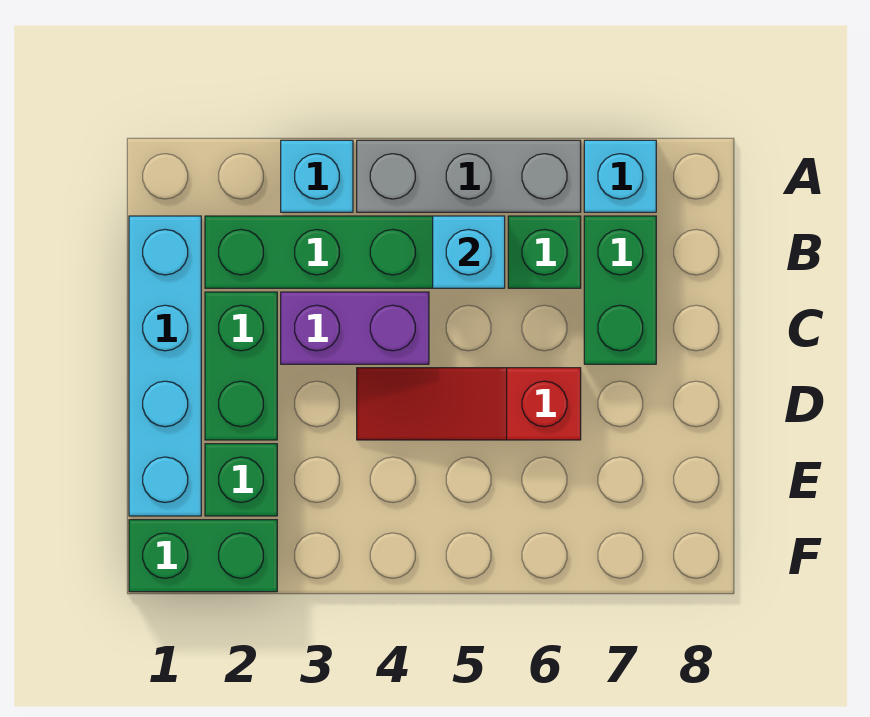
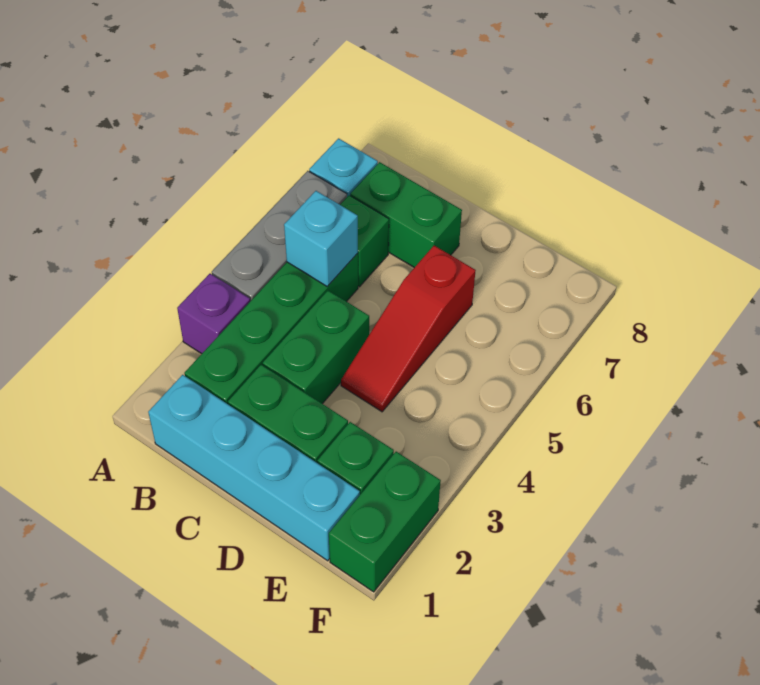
cyan 1x1 brick [281,140,353,212] -> purple 1x1 brick [177,274,250,354]
purple 1x2 brick [281,292,429,364] -> green 1x2 brick [263,290,369,404]

